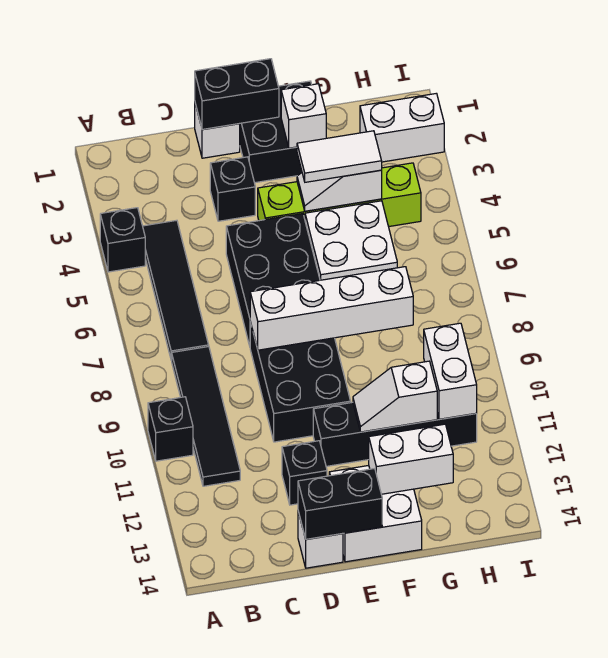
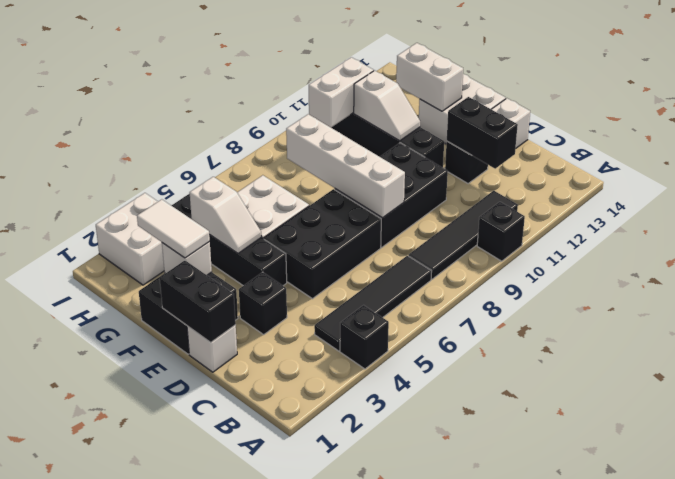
black 1x2 brick [298,469,382,539] -> black 1x2 brick moved to [447,97,518,169]
lime 1x4 brick [258,163,421,227] -> black 1x4 brick [171,194,287,286]
white 1x2 tile [297,131,382,182] -> white 1x2 tile moved to [137,199,210,258]
white 1x2 brick [360,93,444,162] -> white 2x2 brick [96,193,164,285]

